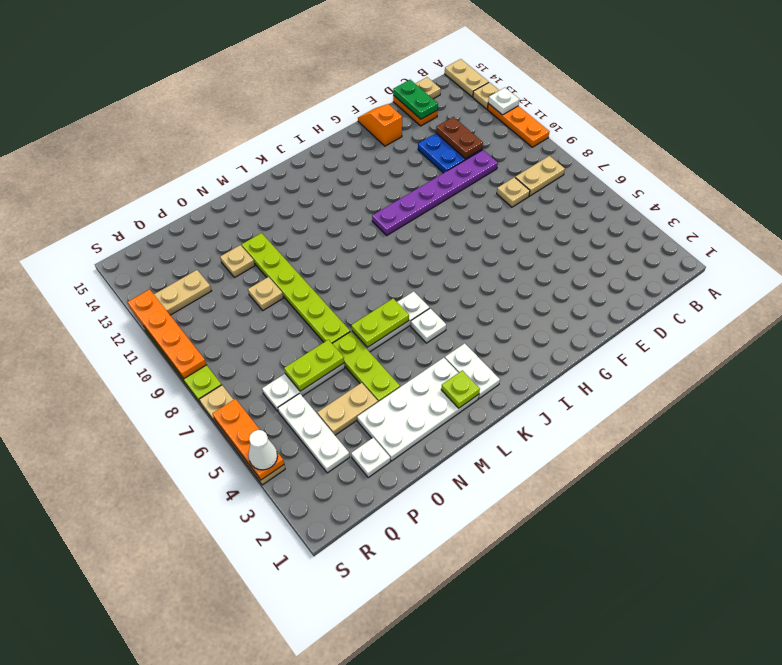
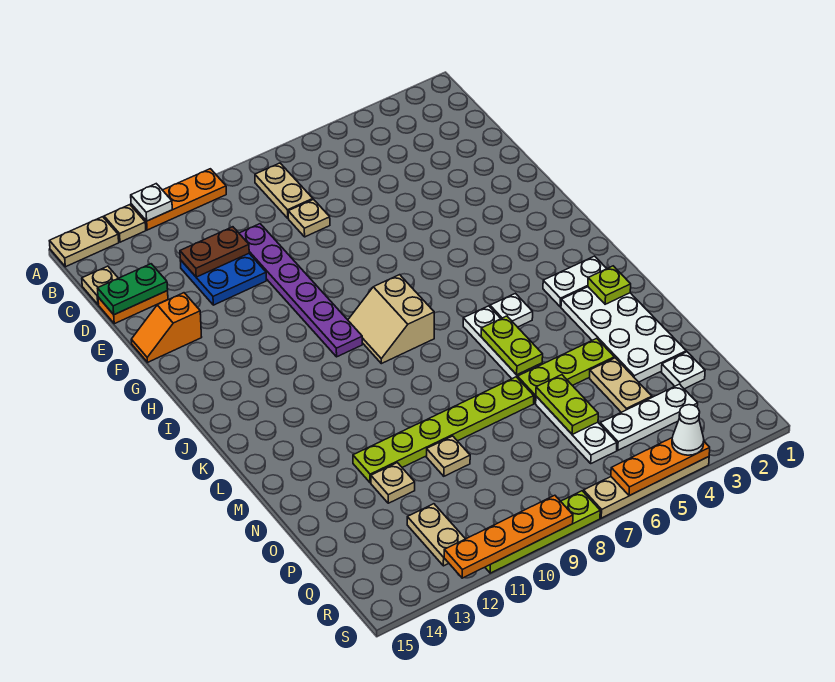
none -> tan 2x2 slope [348,275,434,364]

